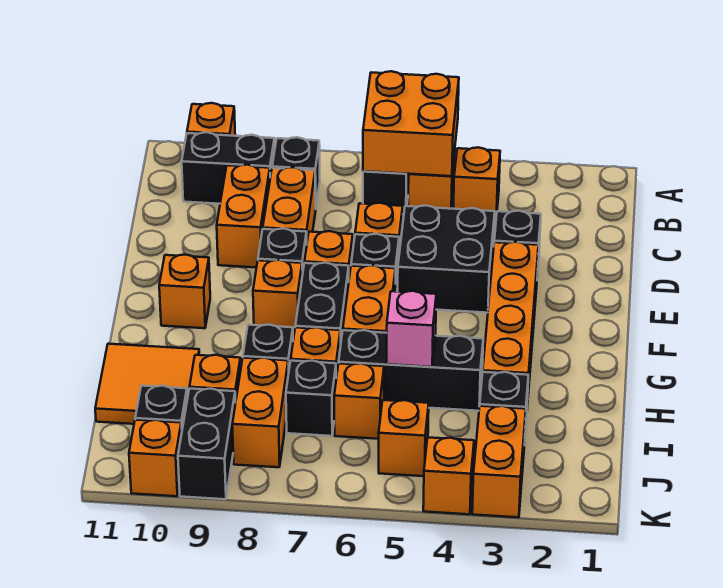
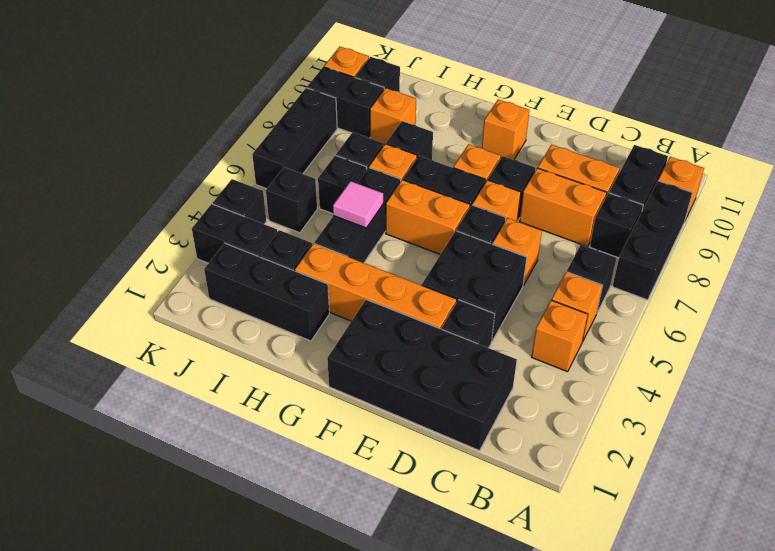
orange 2x2 brick [363,71,459,176] -> none
none -> black 1x3 brick [613,181,693,300]
none -> black 2x4 brick [327,300,517,451]
none -> black 1x3 brick [204,243,329,341]
pink 1x1 brick [387,291,436,367] -> pink 1x1 tile [333,181,383,228]
orange 2x2 tile [95,344,199,424] -> none
orange 1x1 brick [334,363,384,439] -> black 1x1 brick [318,155,367,214]
orange 1x2 brick [232,358,288,467] -> none
orange 1x2 brick [472,406,526,517] -> black 1x2 brick [192,204,277,263]
orange 1x1 brick [379,400,429,476] -> black 1x1 brick [266,167,317,233]
orange 1x1 brick [423,438,474,514] -> black 1x1 brick [213,179,266,224]
none -> black 1x3 brick [252,88,337,189]

